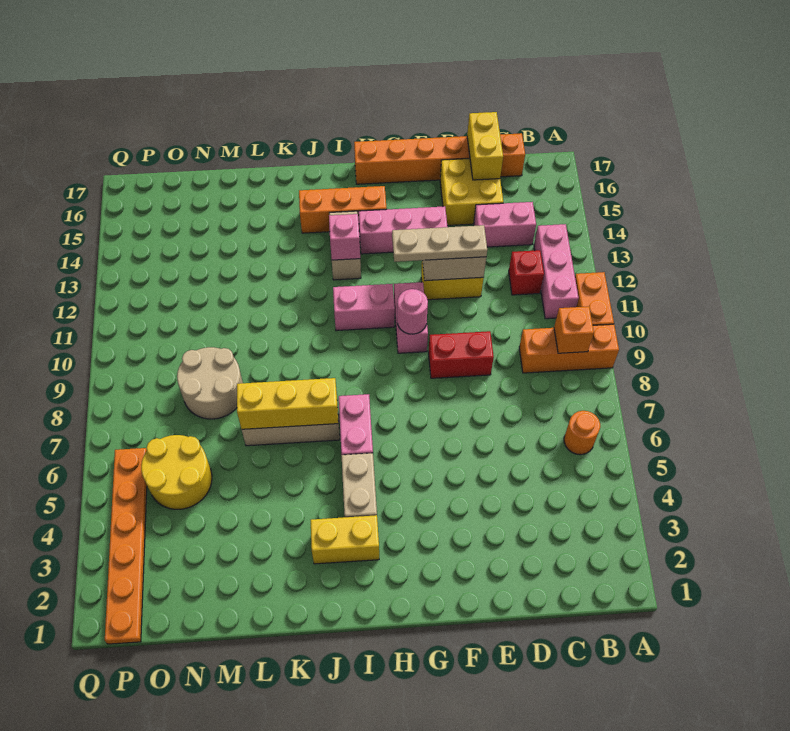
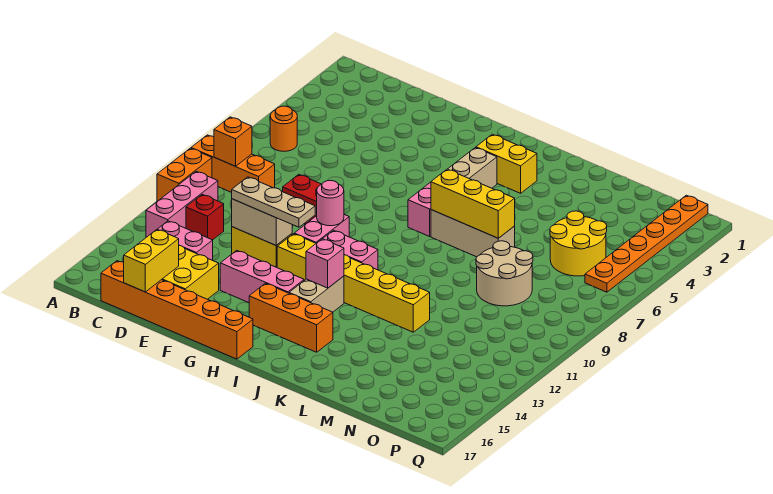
none -> yellow 1x6 brick [277,234,430,332]

